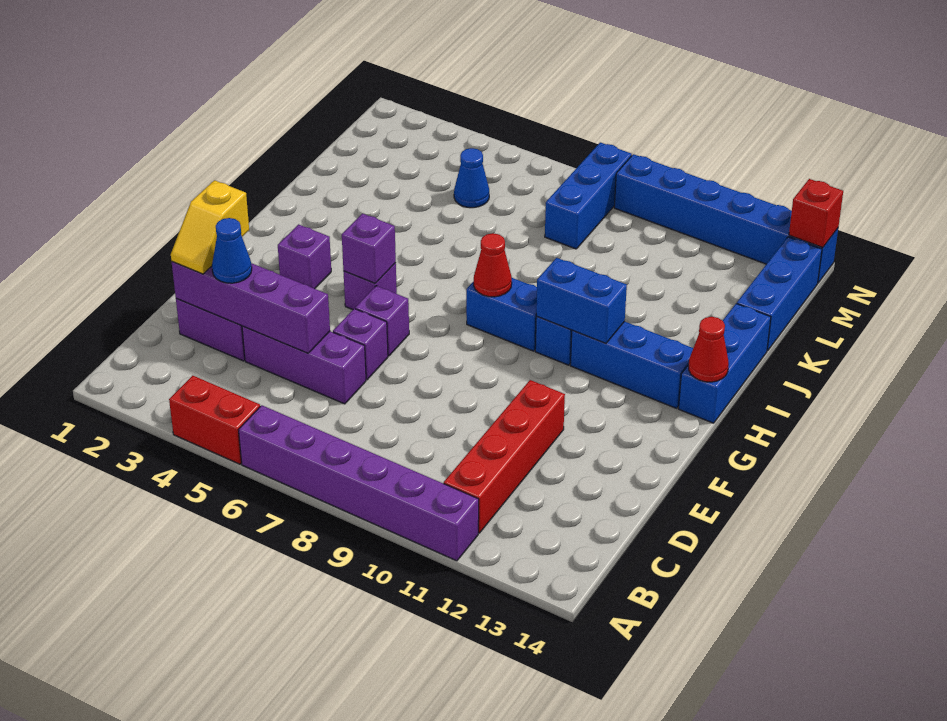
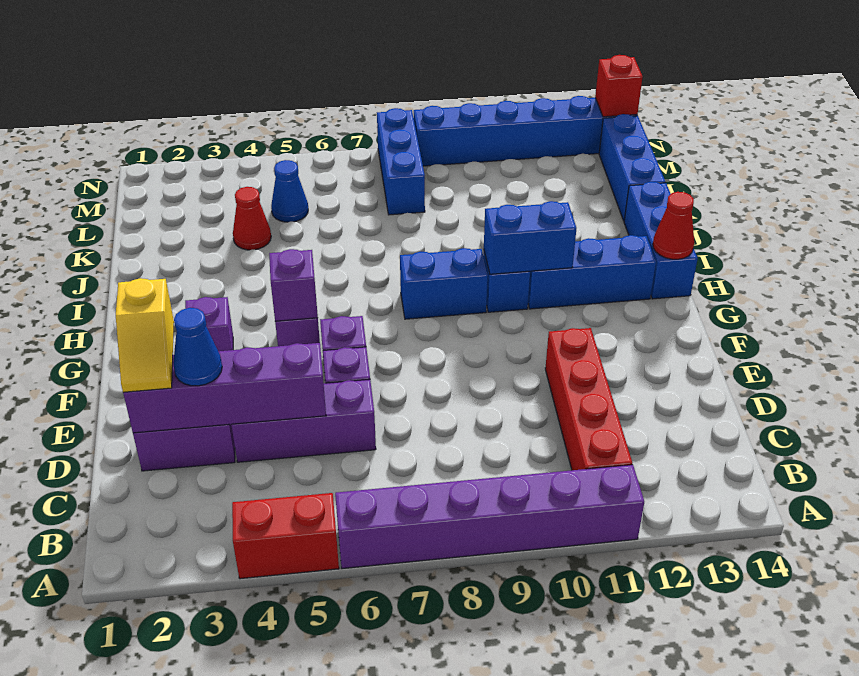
red 1x1 cone [474,233,512,297] -> red 1x1 cone moved to [233,187,271,250]

